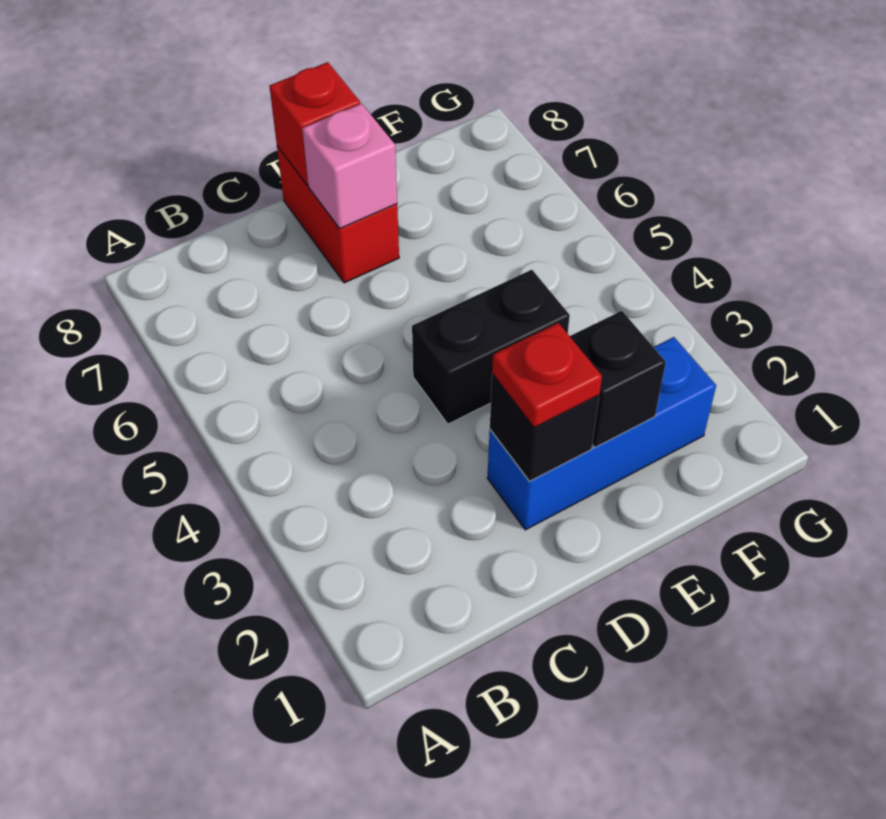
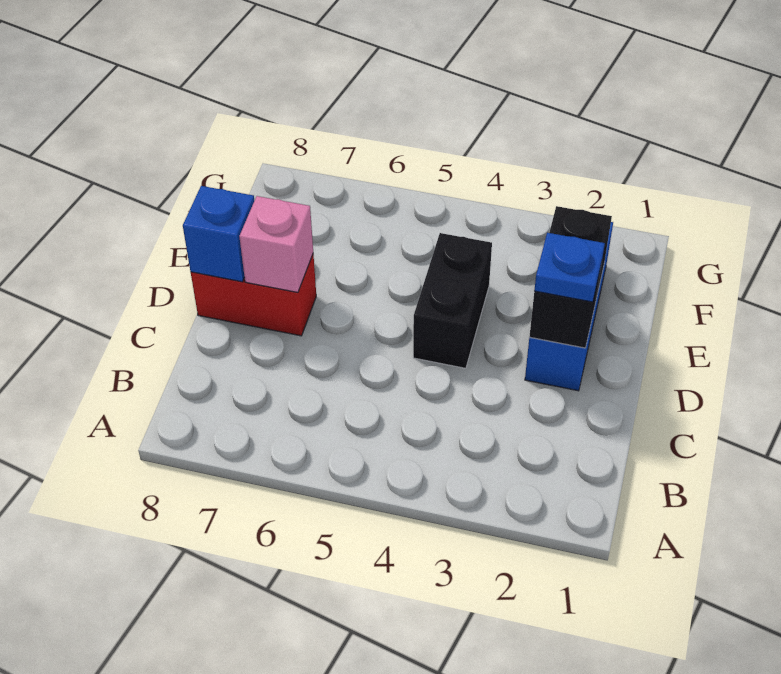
red 1x1 plate [492,323,602,428] -> blue 1x1 plate [534,233,605,302]
red 1x1 brick [270,62,360,185] -> blue 1x1 brick [183,186,254,282]

